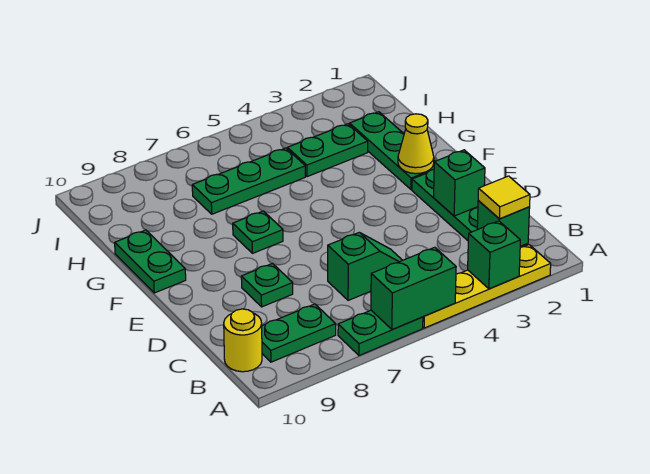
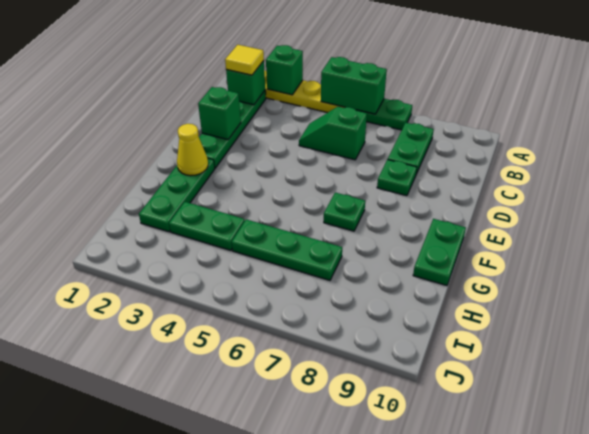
green 1x2 plate [262,304,336,362] -> green 1x2 plate turned to [388,123,434,174]
yellow 1x1 round brick [224,309,262,372] -> none

